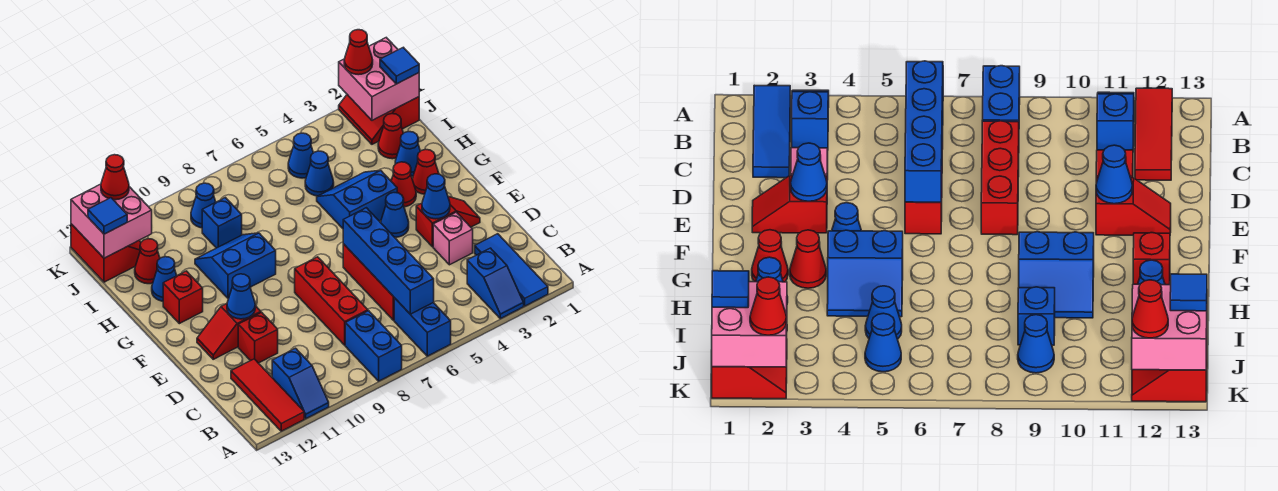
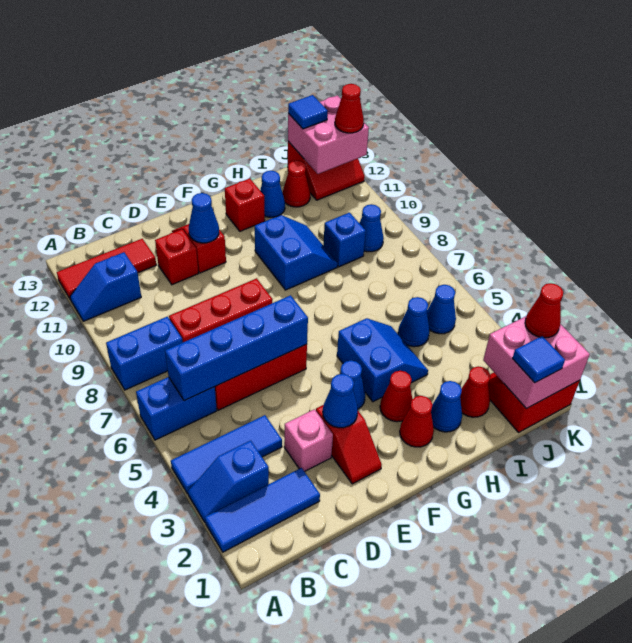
none -> blue 1x3 tile [171,415,282,494]

